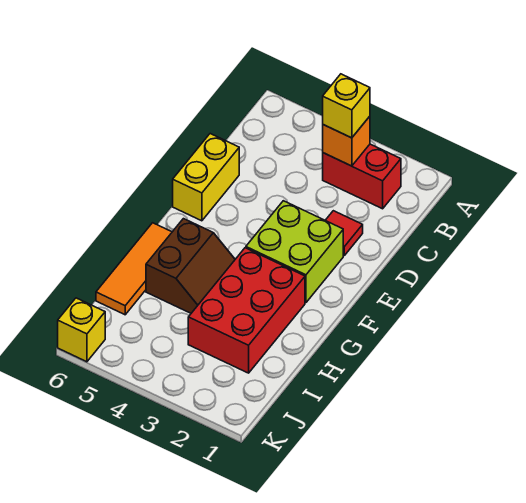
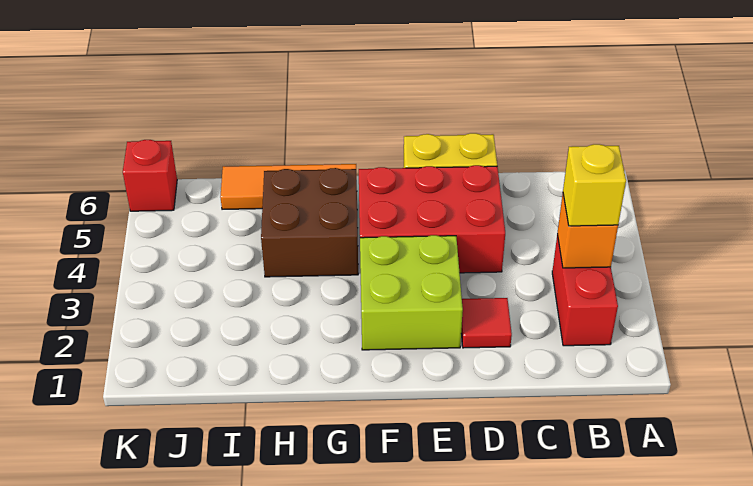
red 2x3 brick [188,248,305,373] -> red 2x3 brick moved to [359,165,505,273]
brown 2x2 slope [146,219,235,313] -> brown 2x2 brick [261,168,358,277]
yellow 1x1 brick [58,298,105,362] -> red 1x1 brick [123,140,177,211]

